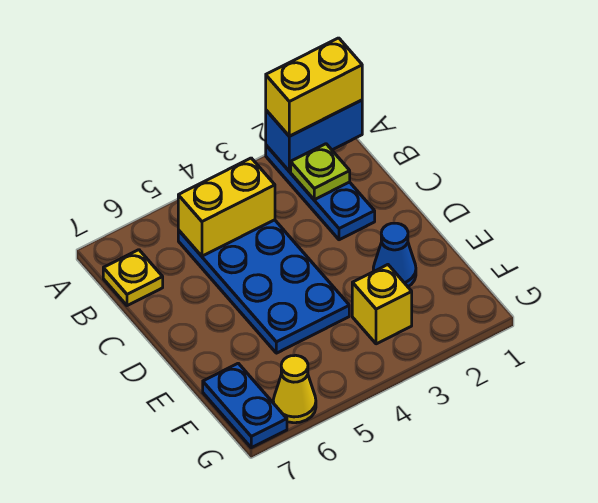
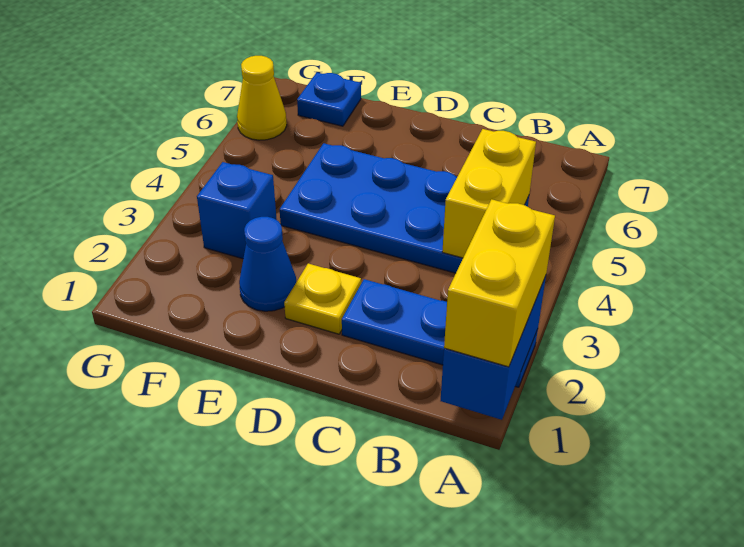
lime 1x1 plate [291,144,350,200] -> none
yellow 1x1 plate [103,250,163,306] -> yellow 1x1 plate moved to [284,264,361,334]
yellow 1x1 brick [352,265,412,344] -> blue 1x1 brick [197,162,277,259]
blue 1x2 plate [203,363,287,448] -> blue 1x1 plate [297,73,361,126]

